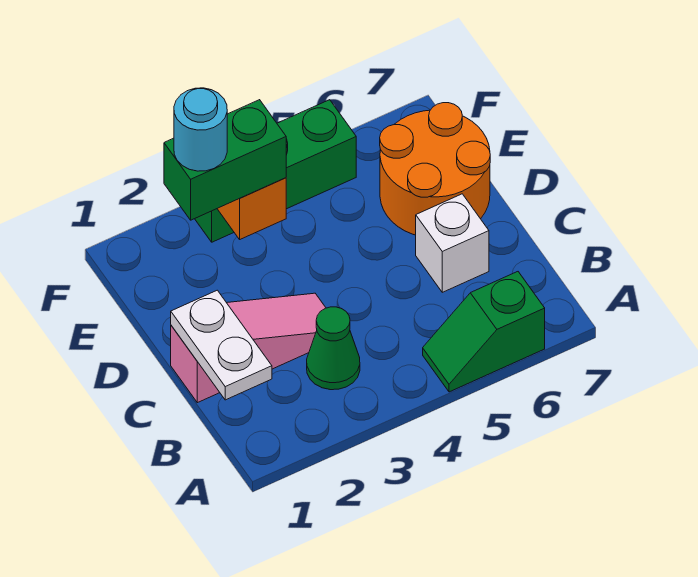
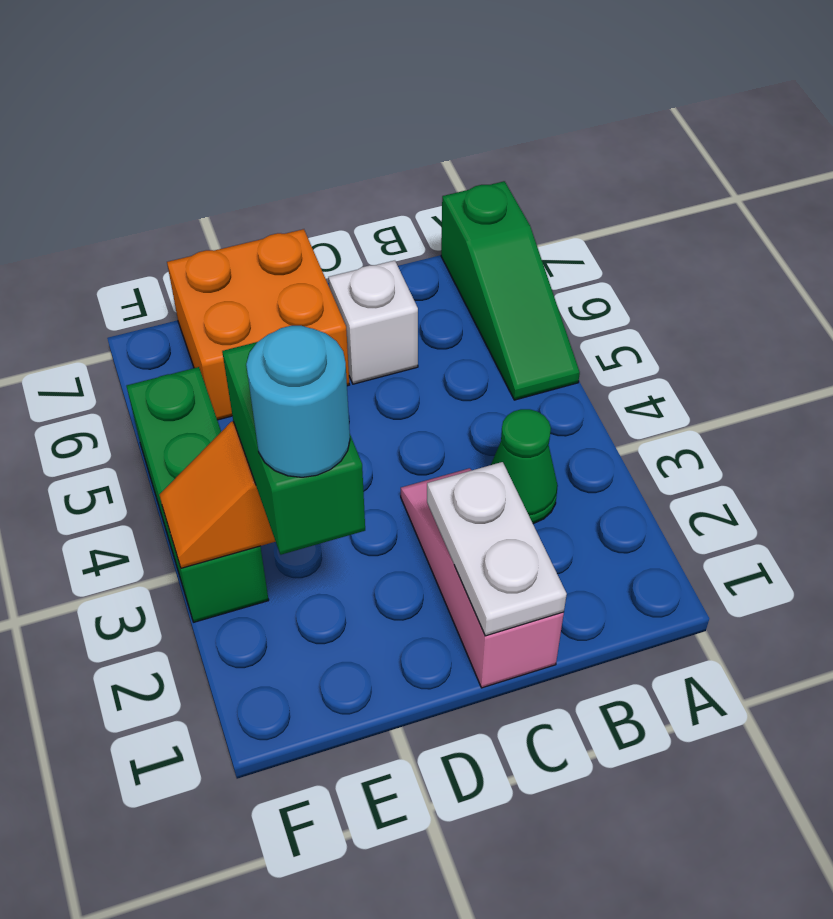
green 1x2 slope [423,272,545,392] -> green 1x3 slope [441,181,580,400]
white 1x2 plate [171,290,272,400] -> white 1x2 plate turned to [427,462,567,636]
orange 2x2 round brick [380,103,490,235] -> orange 2x2 brick [167,229,350,420]

